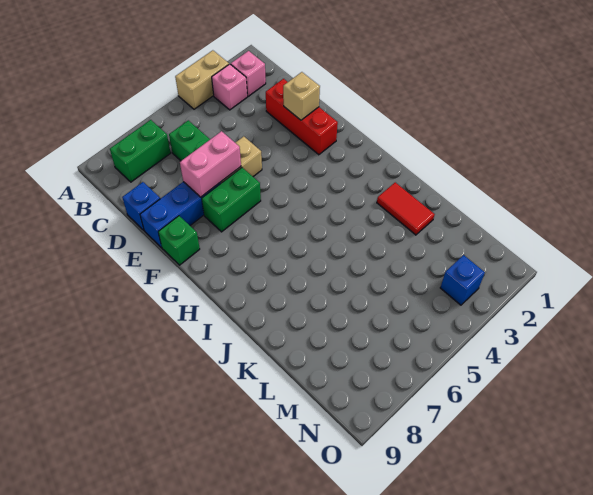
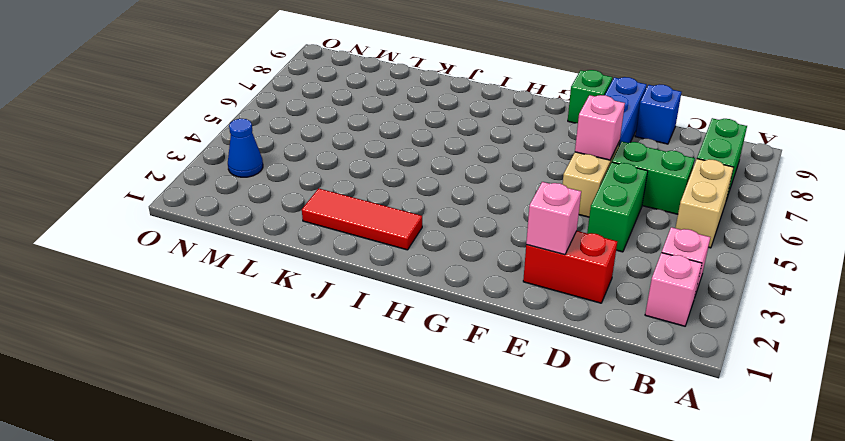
tan 1x2 brick [175,50,229,109] -> tan 1x2 brick moved to [675,159,734,248]
red 1x3 brick [266,79,338,155] -> red 1x2 brick [523,231,617,303]
tan 1x1 brick [283,72,320,120] -> pink 1x1 brick [526,182,581,255]
pink 1x2 brick [180,131,241,197] -> pink 1x1 brick [575,95,625,160]
green 1x2 brick [202,168,261,232] -> green 1x2 brick moved to [587,162,648,252]
red 1x2 tile [377,182,435,235] -> red 1x3 tile [302,188,422,250]
blue 1x1 brick [440,255,485,305] -> blue 1x1 cone [228,119,263,177]

